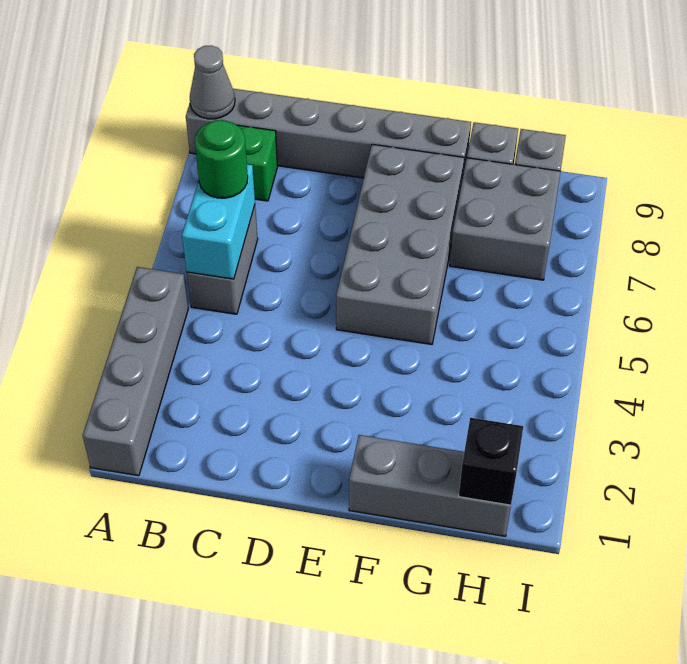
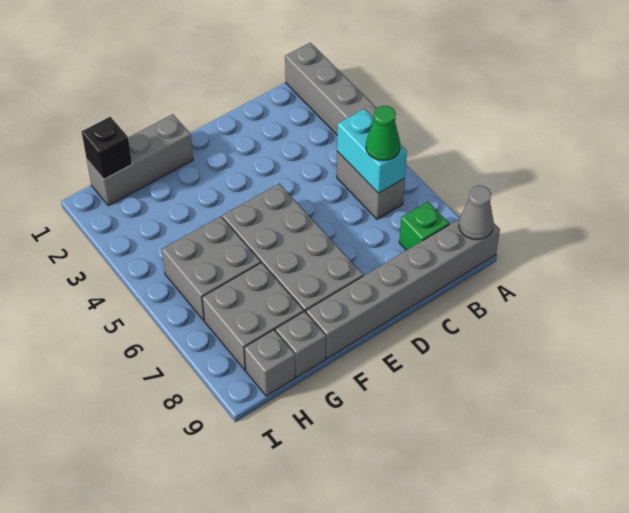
green 1x1 round brick [195,120,248,198] -> green 1x1 cone [366,106,400,161]
none -> grey 2x2 brick [162,216,261,320]

